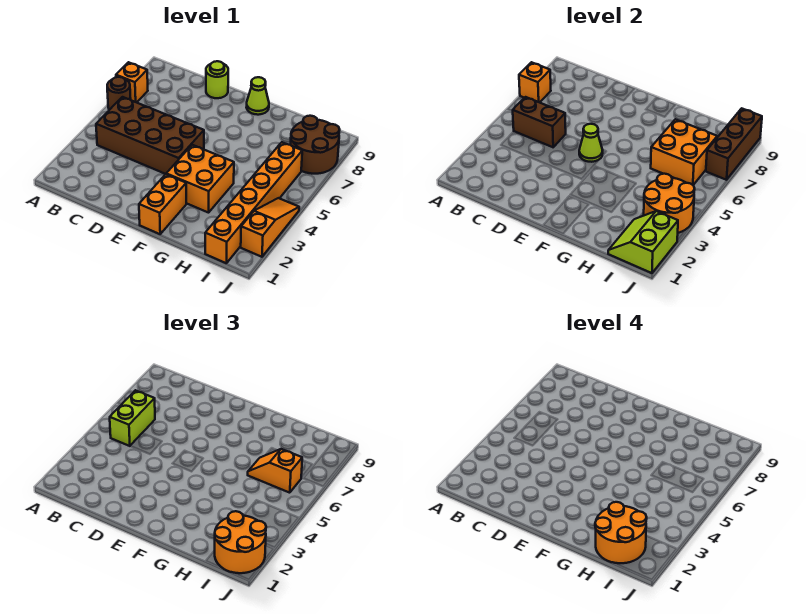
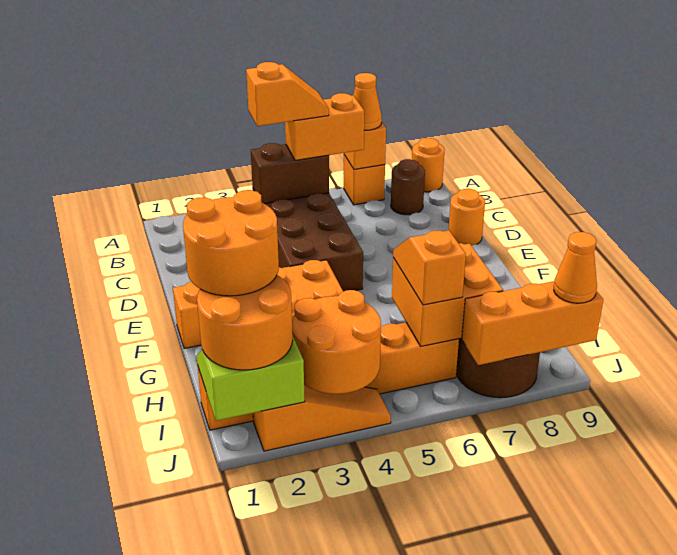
brown 1x1 round brick [107,77,131,110] -> brown 1x1 round brick moved to [391,159,425,215]
none -> orange 1x1 cone [353,73,382,130]
none -> orange 1x1 round brick [412,138,445,192]
none -> orange 1x2 slope [246,62,329,126]
brown 1x2 brick [513,97,566,147] -> brown 1x2 brick turned to [251,143,329,204]
lime 1x2 brick [110,390,155,446] -> orange 1x2 brick [285,93,364,160]
lime 1x1 round brick [206,61,228,98] -> orange 1x1 round brick [449,189,485,246]
lime 1x1 cone [579,124,603,162] -> none
lime 1x1 cone [246,77,269,115] -> none
brown 1x3 brick [706,108,762,180] -> orange 1x3 brick [462,281,603,365]
none -> orange 1x1 cone [554,232,597,303]

